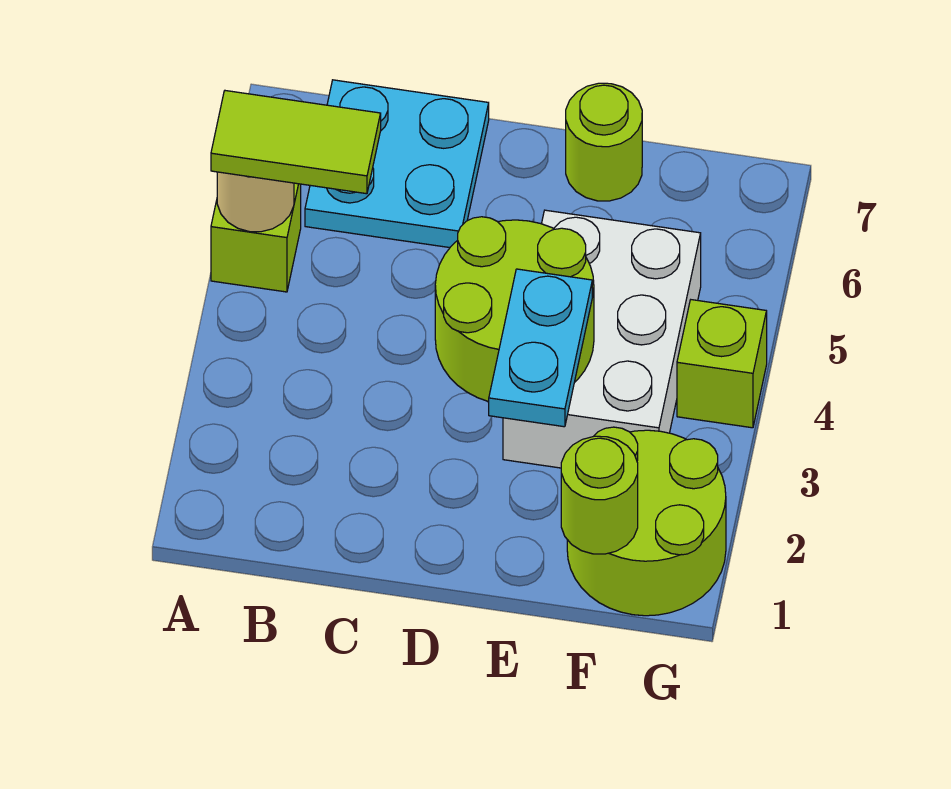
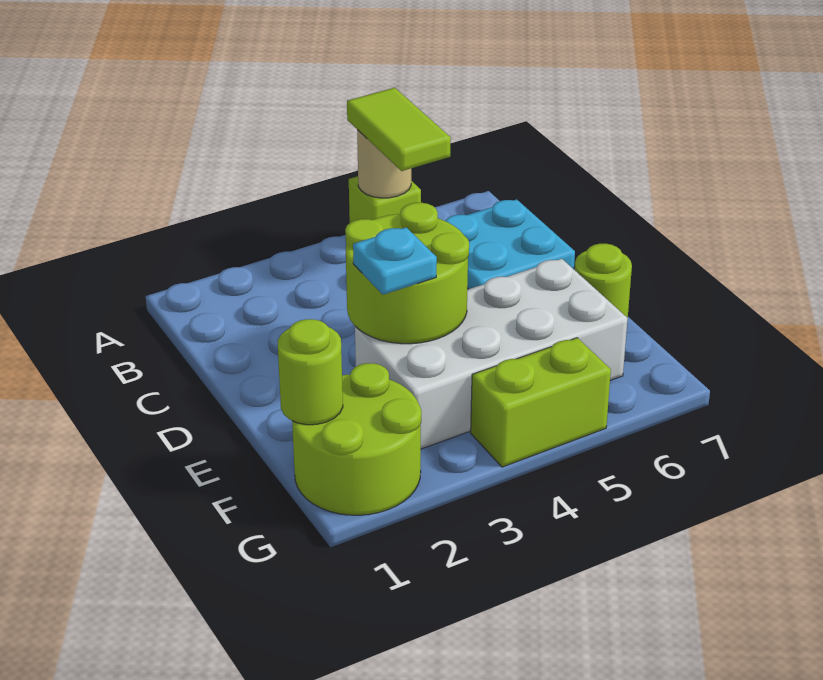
cyan 1x2 plate [489,269,592,427] -> cyan 1x1 plate [353,227,437,295]
white 2x3 brick [503,210,701,468] -> white 2x4 brick [355,259,628,449]
lime 1x1 brick [677,300,767,428] -> lime 1x2 brick [471,338,611,467]

